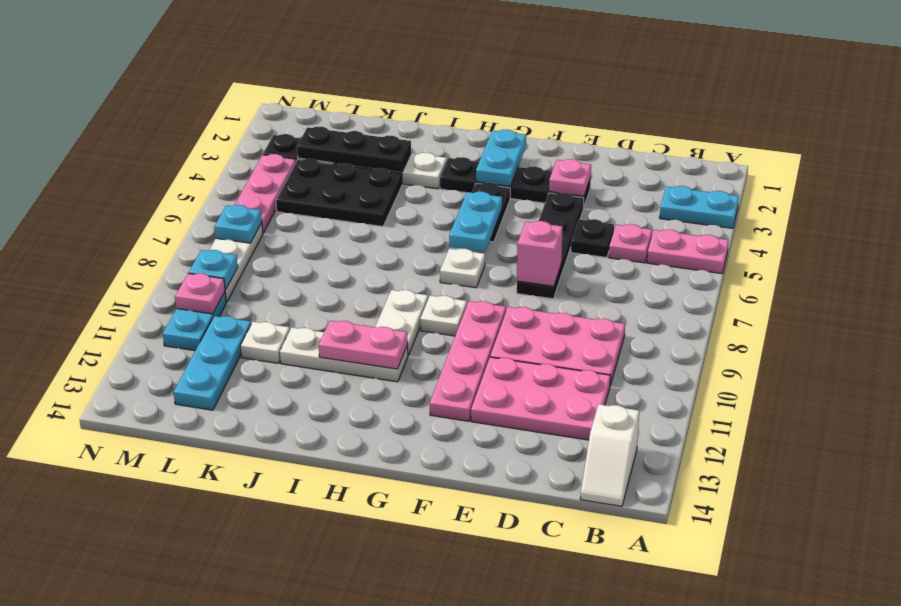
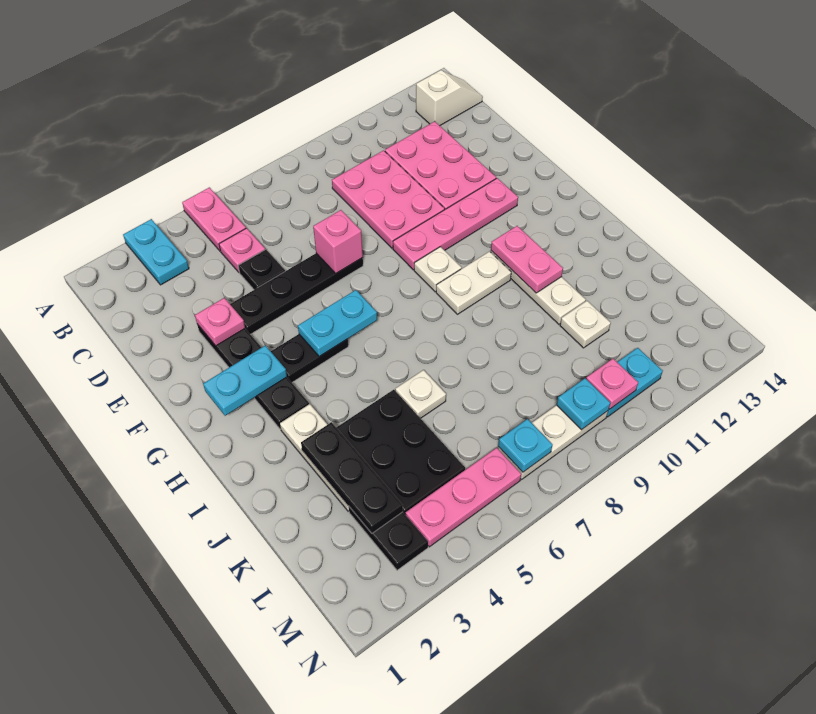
white 1x1 plate [440,249,485,288] -> white 1x1 plate moved to [395,370,446,418]
cyan 1x3 plate [174,316,251,410] -> none

